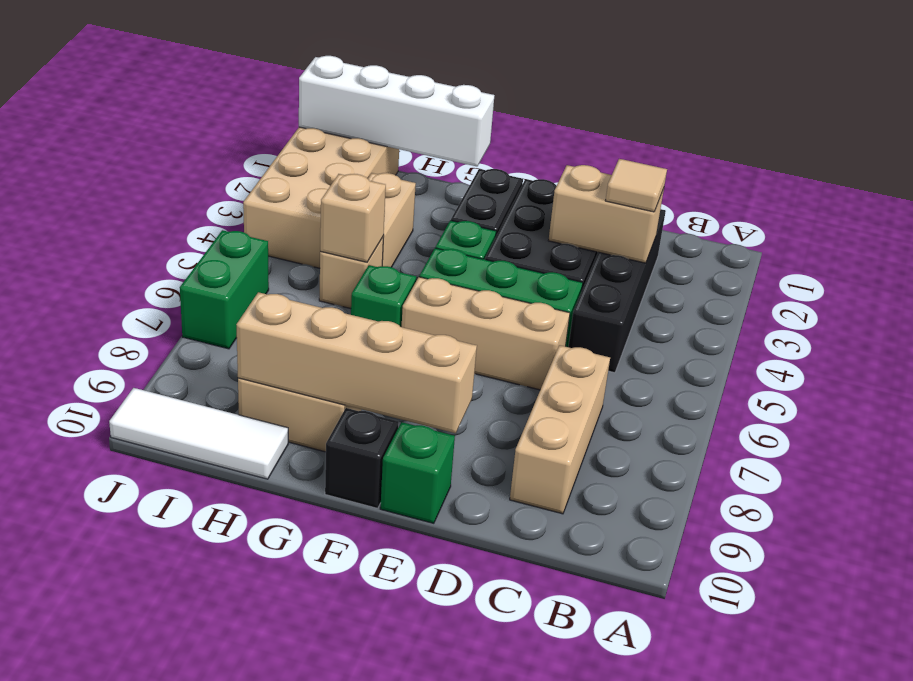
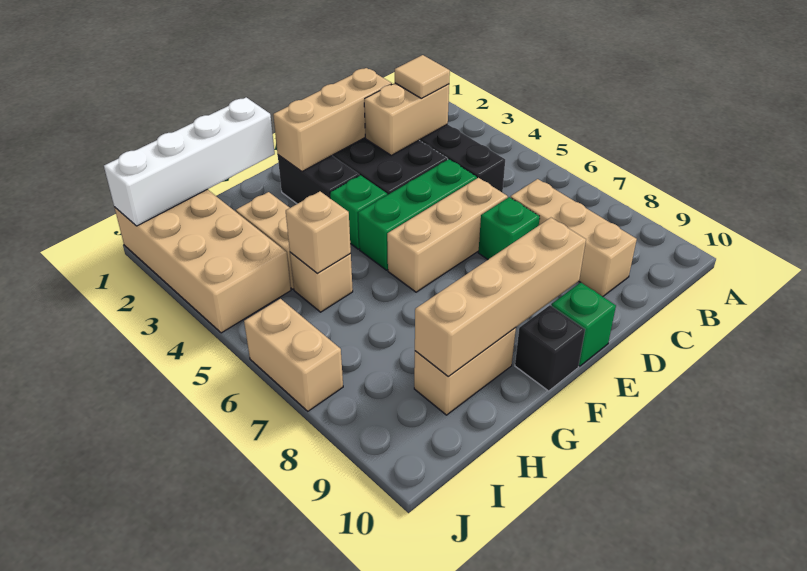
none -> tan 1x3 brick [273,68,392,171]
green 1x1 brick [351,265,416,327] -> green 1x1 brick moved to [478,197,540,259]
white 1x3 tile [109,388,288,479] -> none
green 1x2 brick [180,230,269,349] -> tan 1x2 brick [244,299,343,411]

